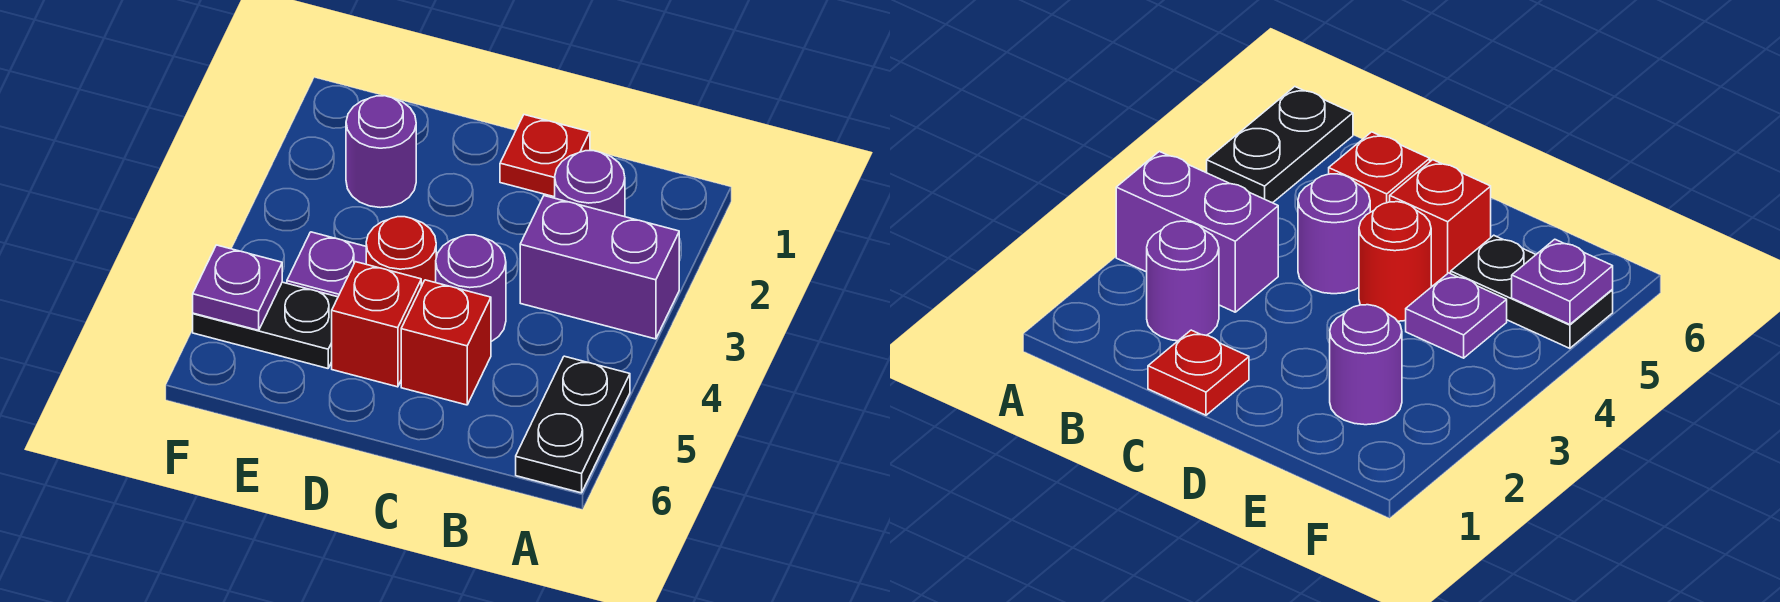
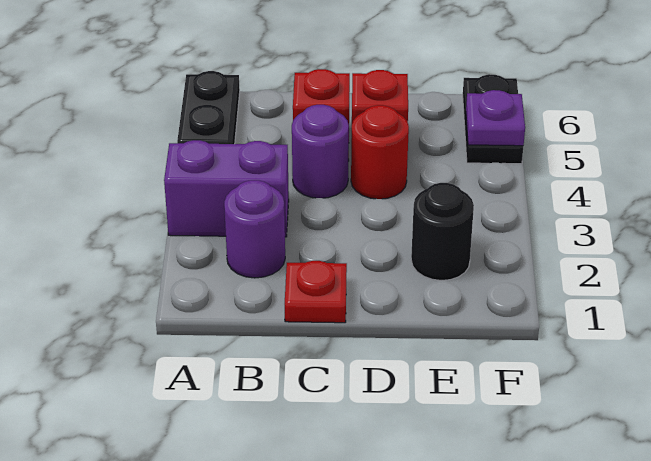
purple 1x1 round brick [346,96,416,208] -> black 1x1 round brick [411,183,474,281]
purple 1x1 plate [287,232,366,297] -> none
black 1x2 plate [193,282,338,368] -> black 1x2 plate turned to [463,74,523,164]

